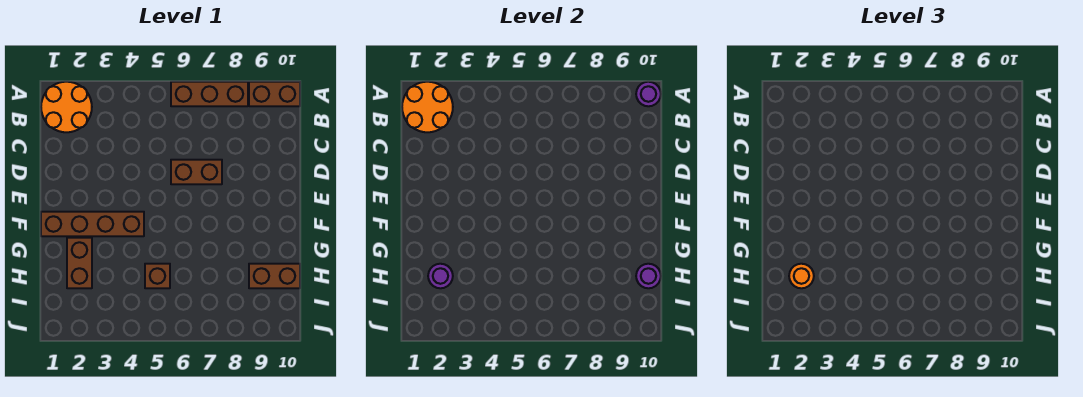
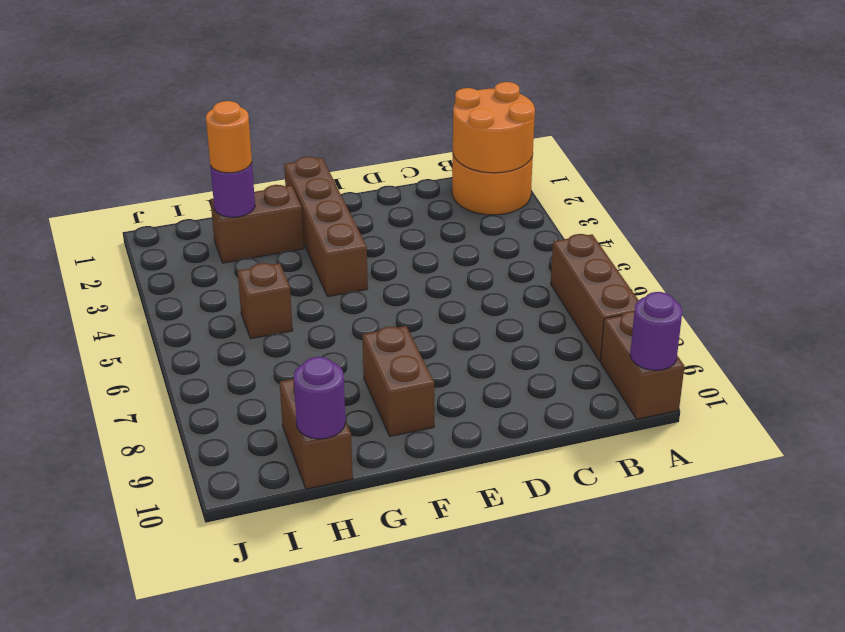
brown 1x2 brick [171,160,222,184] -> brown 1x2 brick moved to [362,326,434,436]

